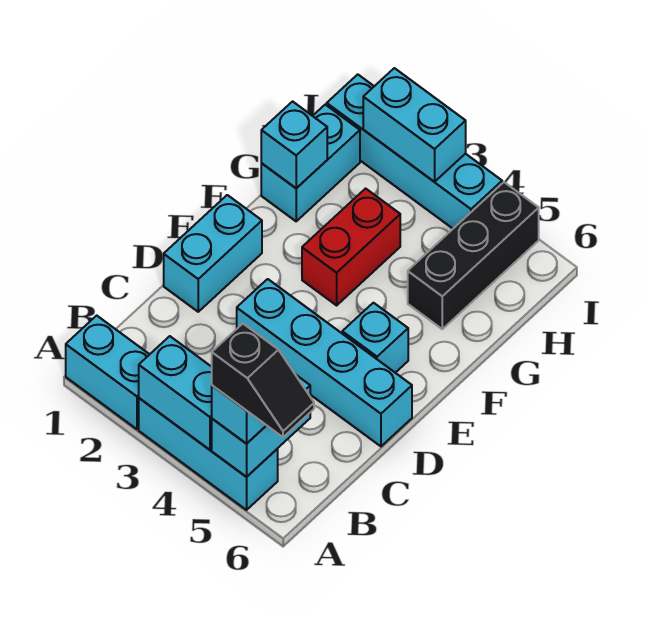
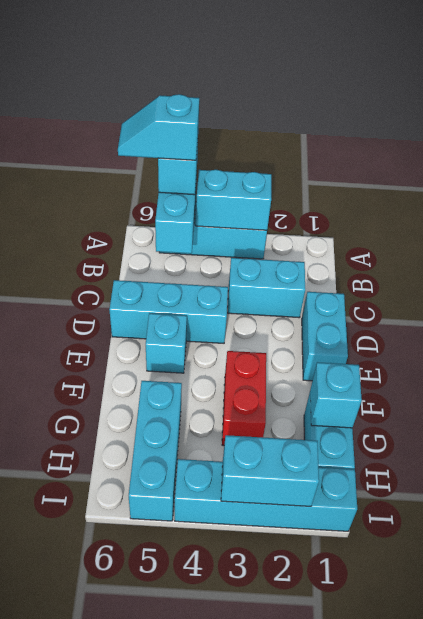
cyan 1x2 brick [66,316,150,429] -> cyan 1x2 brick moved to [228,258,305,318]
black 1x2 slope [212,324,314,437] -> cyan 1x2 slope [118,94,199,160]
cyan 1x4 brick [237,279,412,446] -> cyan 1x3 brick [109,280,228,343]
black 1x3 brick [408,182,539,329] -> cyan 1x3 brick [129,381,182,521]

